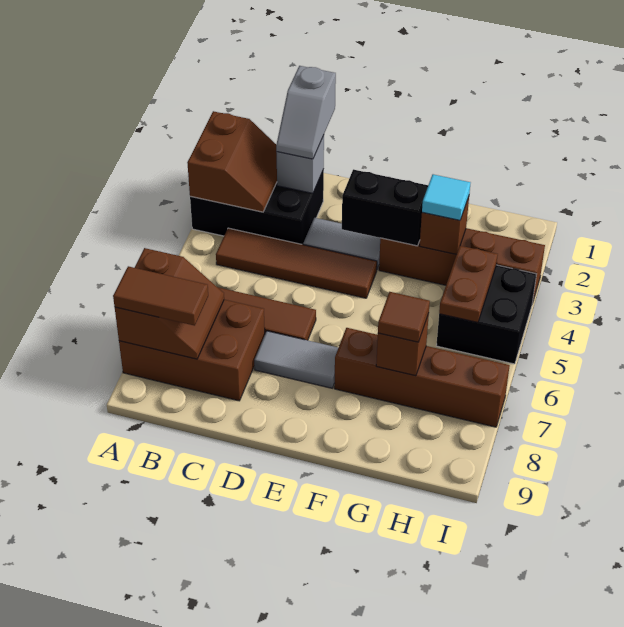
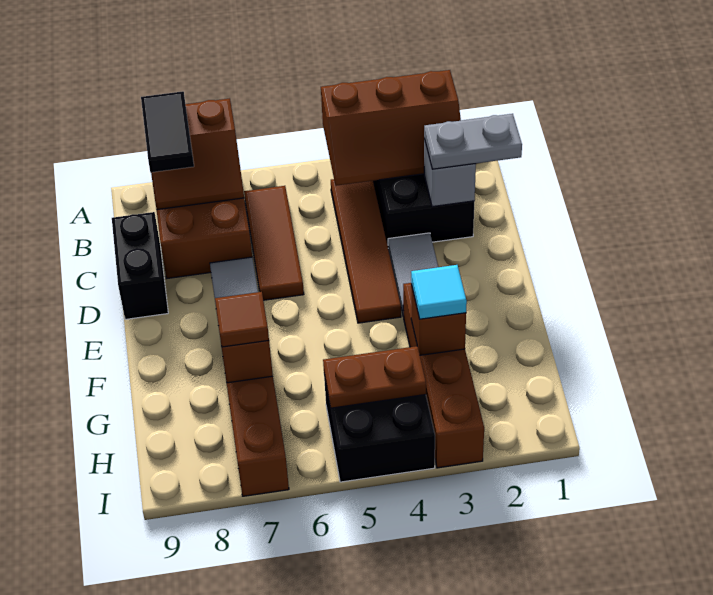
brown 2x2 slope [187,111,277,212] -> brown 2x3 slope [321,70,461,186]
brown 1x2 tile [113,266,208,326] -> black 1x2 tile [141,91,194,172]
grey 1x2 slope [276,66,336,159] -> grey 1x2 plate [424,114,522,169]
black 1x2 brick [342,169,428,246] -> black 1x2 brick moved to [112,212,168,319]

